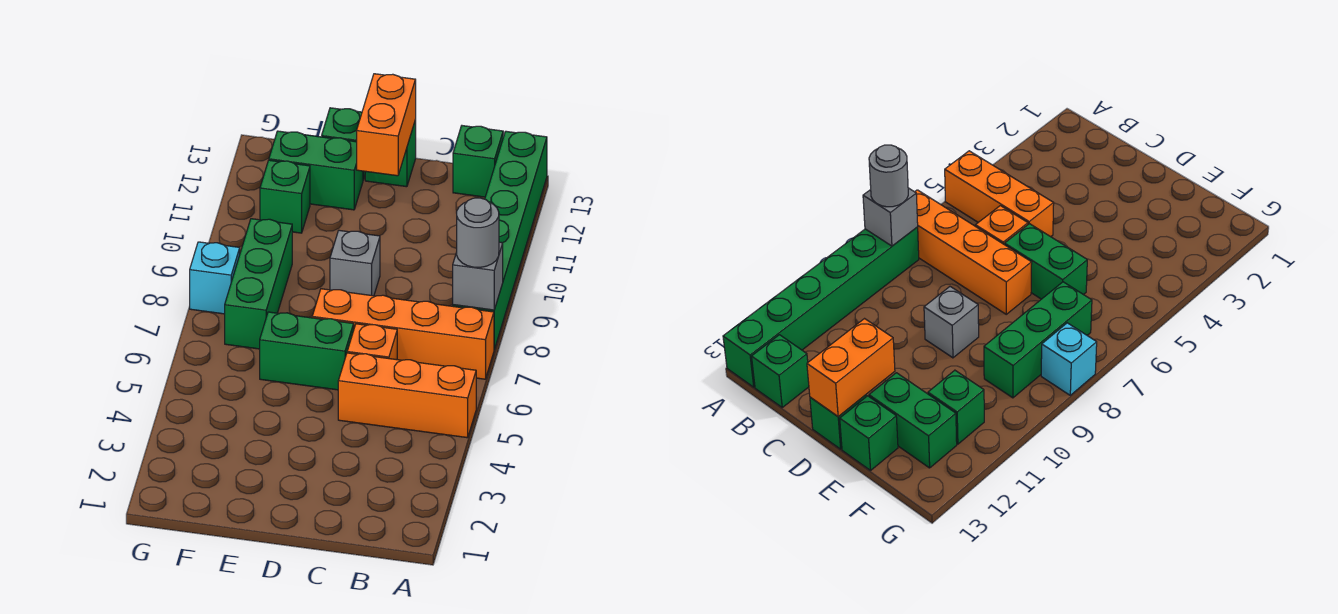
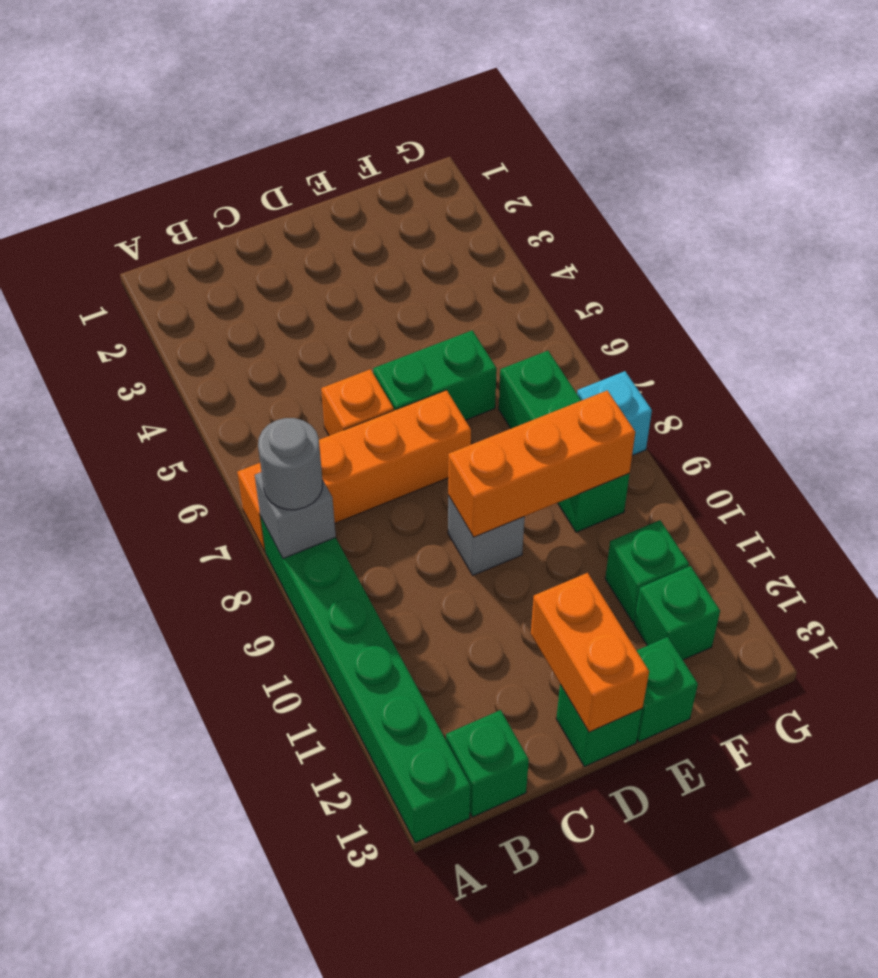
orange 1x3 brick [338,353,476,438] -> orange 1x3 brick moved to [448,390,635,537]
green 1x2 brick [269,131,363,210] -> green 1x1 brick [634,566,720,660]

